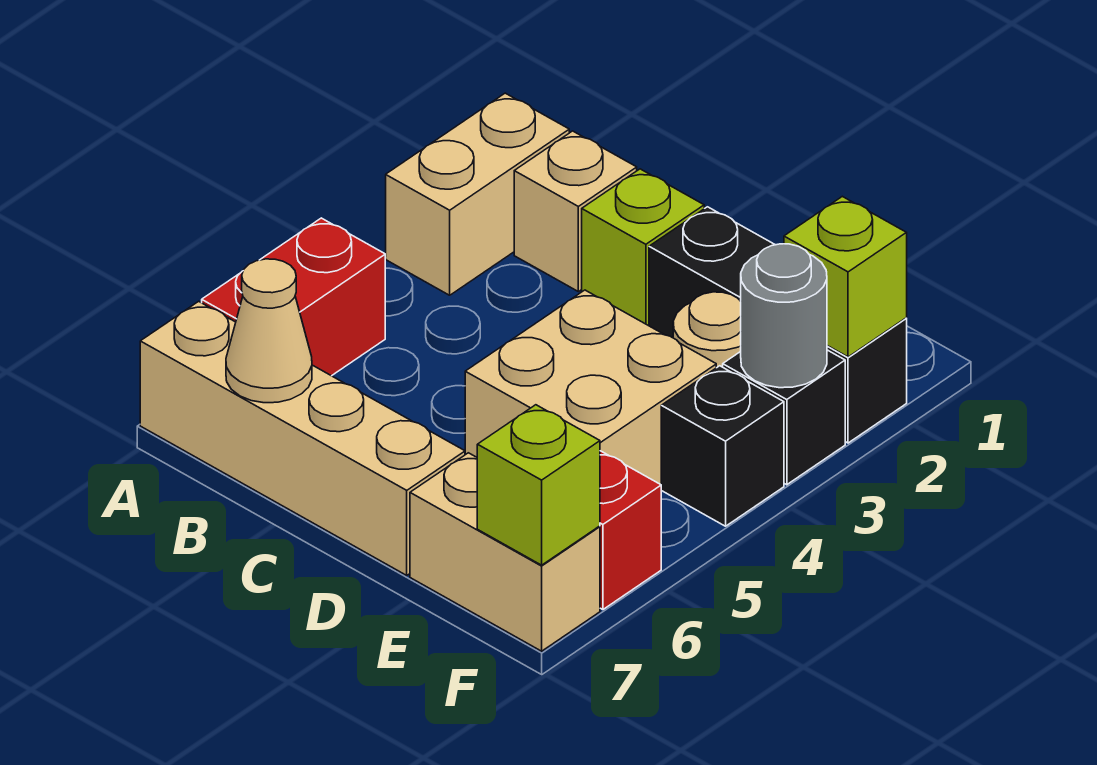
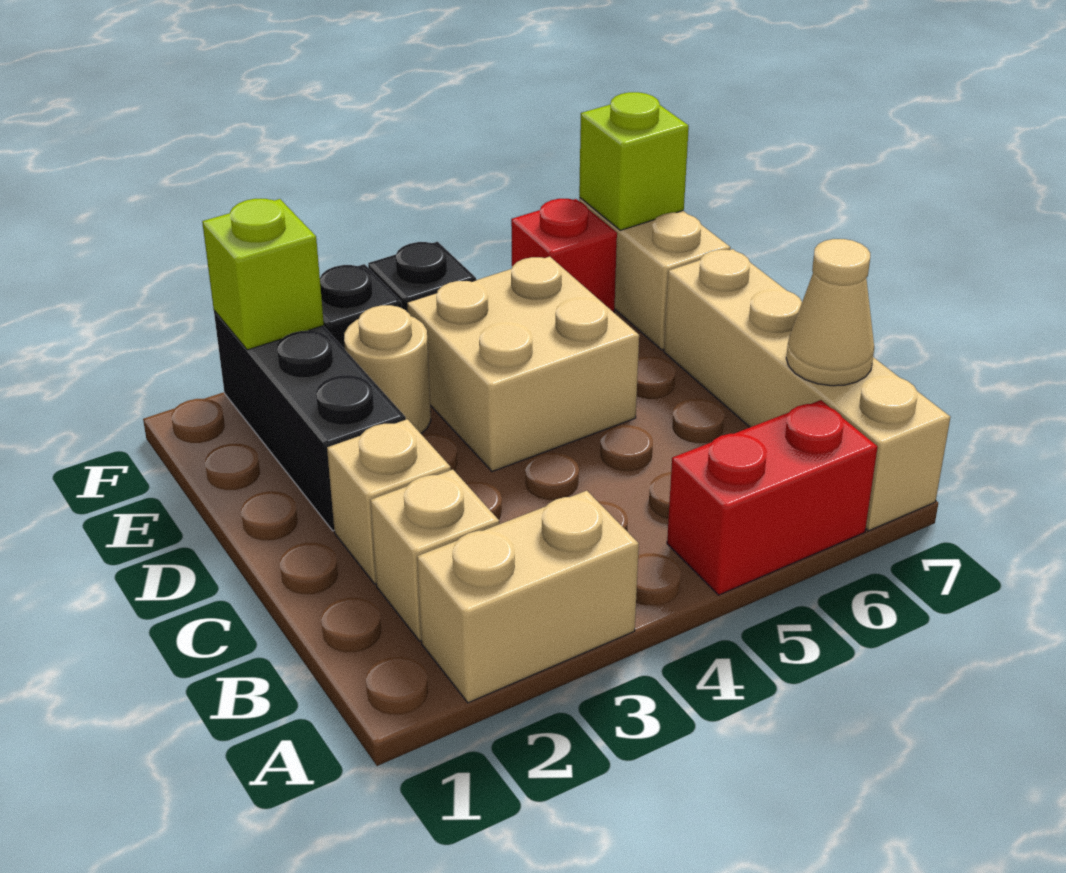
lime 1x1 brick [582,169,704,326] -> tan 1x1 brick [327,419,451,584]
grey 1x1 round brick [741,244,827,388] -> none

